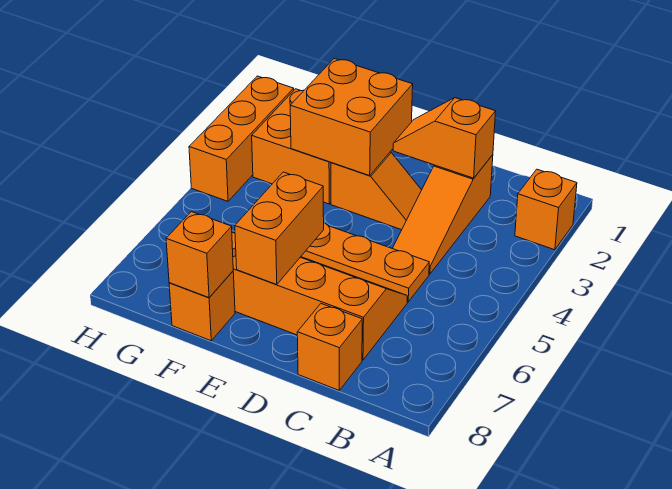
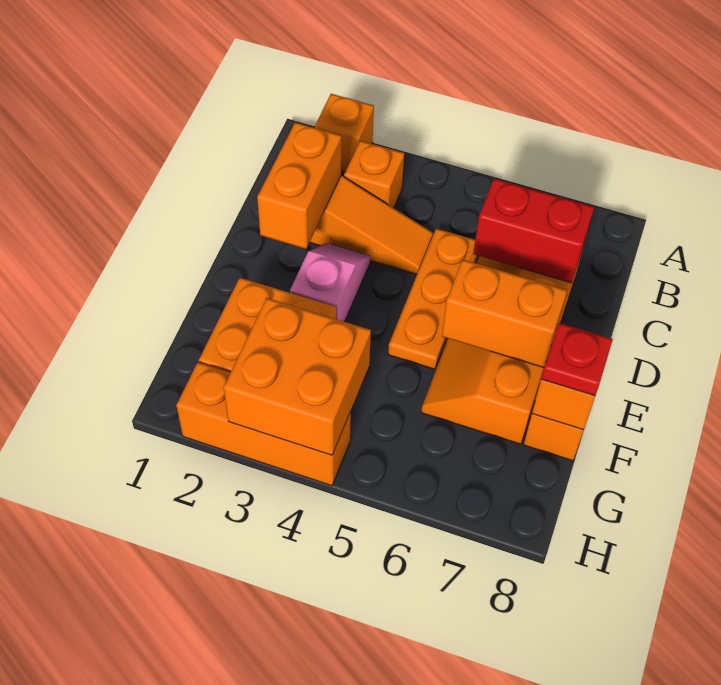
orange 1x2 slope [393,98,496,178] -> orange 1x2 brick [257,122,341,249]
none -> red 1x2 brick [473,179,594,283]
orange 1x1 brick [297,304,362,390] -> orange 1x1 brick moved to [344,141,404,208]
orange 1x2 slope [331,152,421,230] -> pink 1x2 slope [290,243,371,322]
orange 2x2 brick [290,58,413,176] -> orange 2x2 brick moved to [224,298,371,455]
none -> red 1x1 plate [541,323,613,396]

